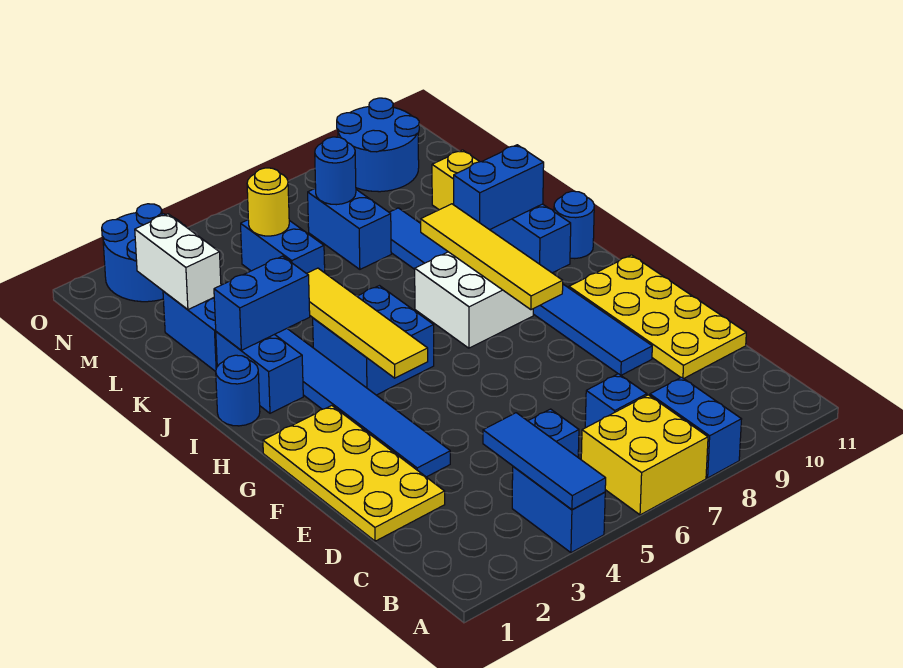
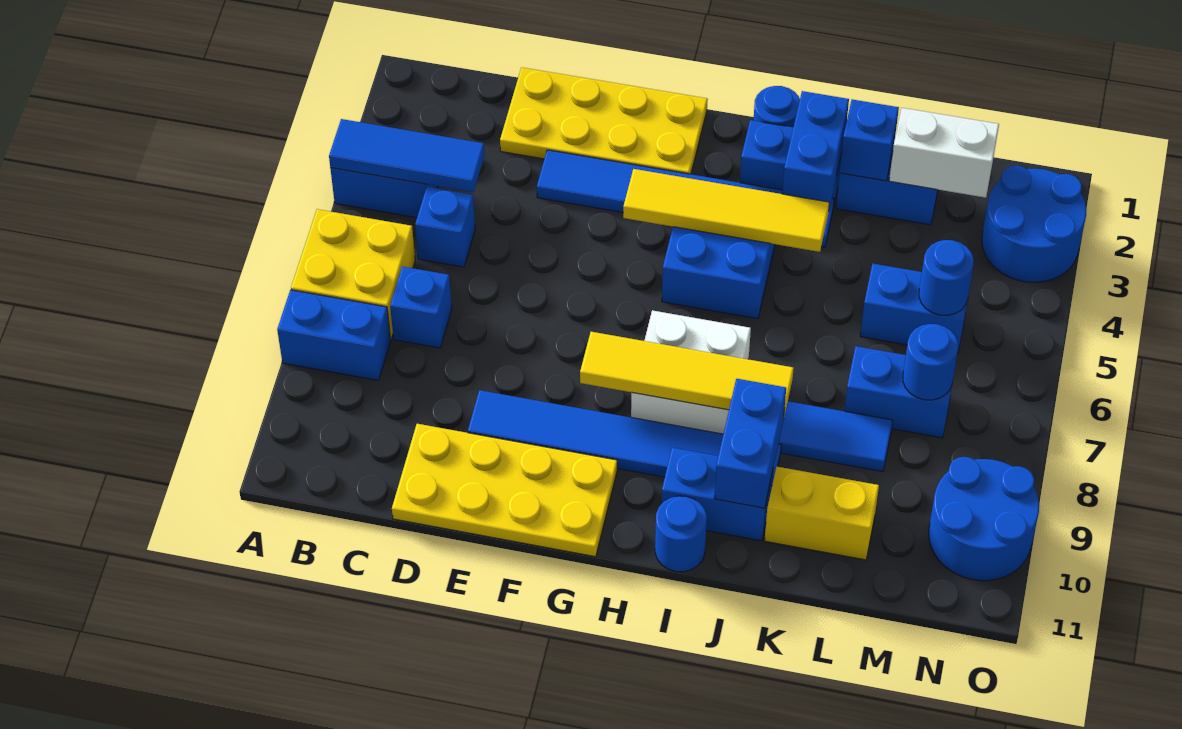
none -> blue 1x1 brick [840,99,899,181]
yellow 1x1 round brick [247,168,289,236] -> blue 1x1 round brick [919,240,974,315]

